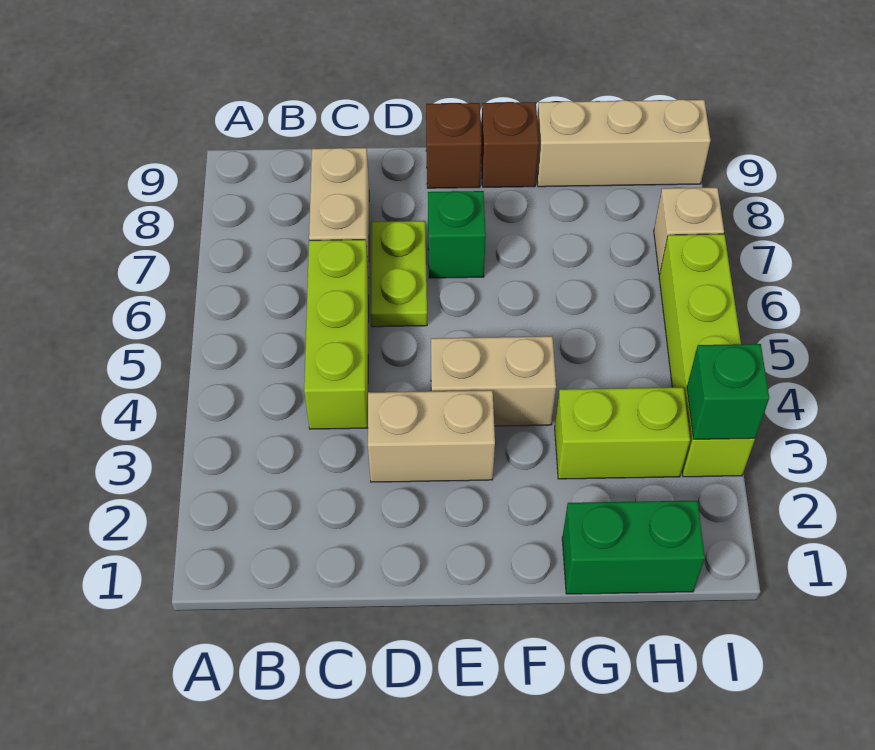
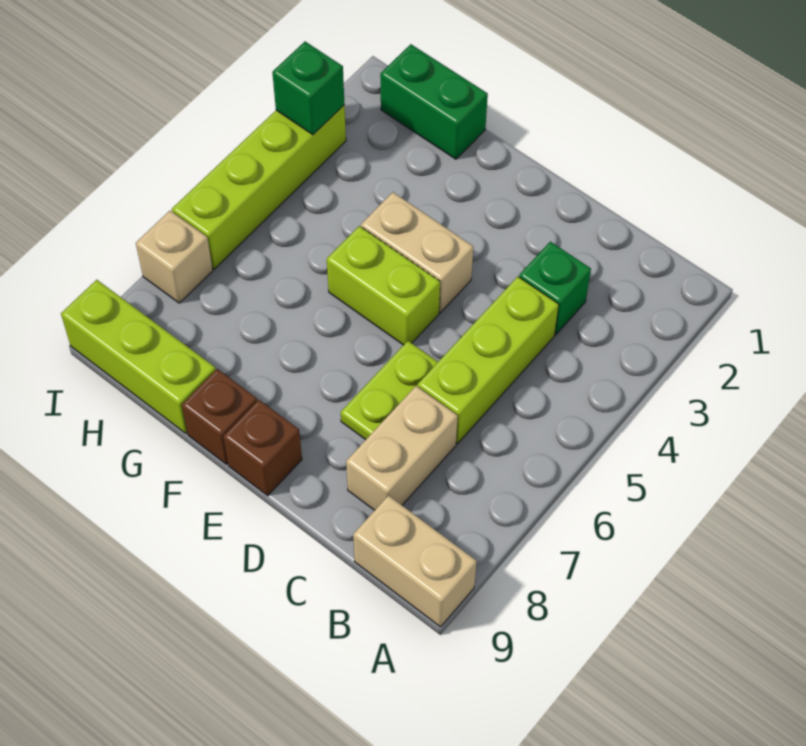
tan 1x2 brick [368,390,495,482] -> tan 1x2 brick moved to [353,496,477,627]
green 1x1 brick [428,191,486,278] -> green 1x1 brick moved to [519,242,591,335]
lime 1x2 brick [555,387,690,479] -> lime 1x2 brick moved to [327,226,440,345]
tan 1x3 brick [537,100,711,187] -> lime 1x3 brick [61,280,216,433]

